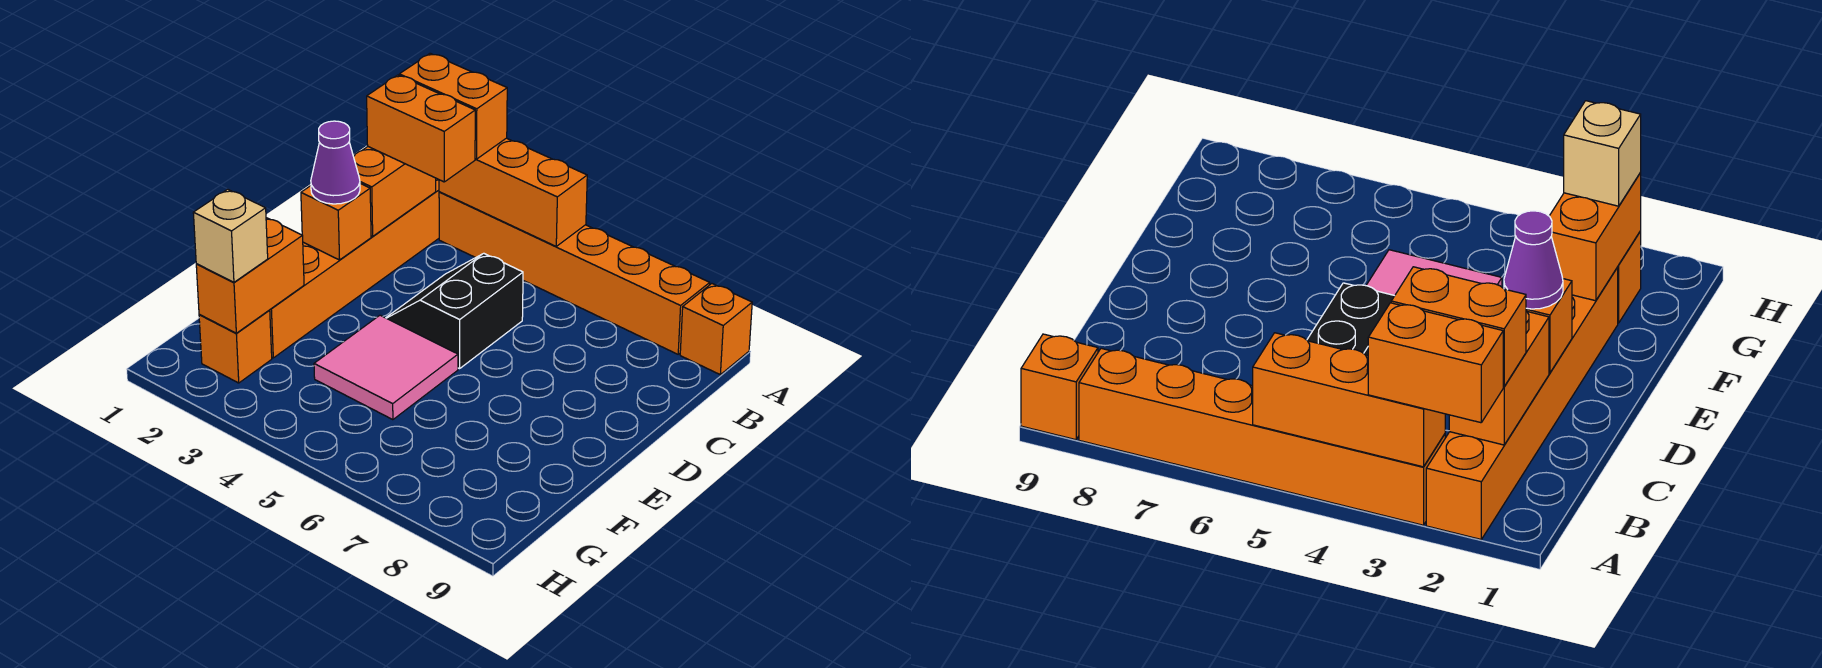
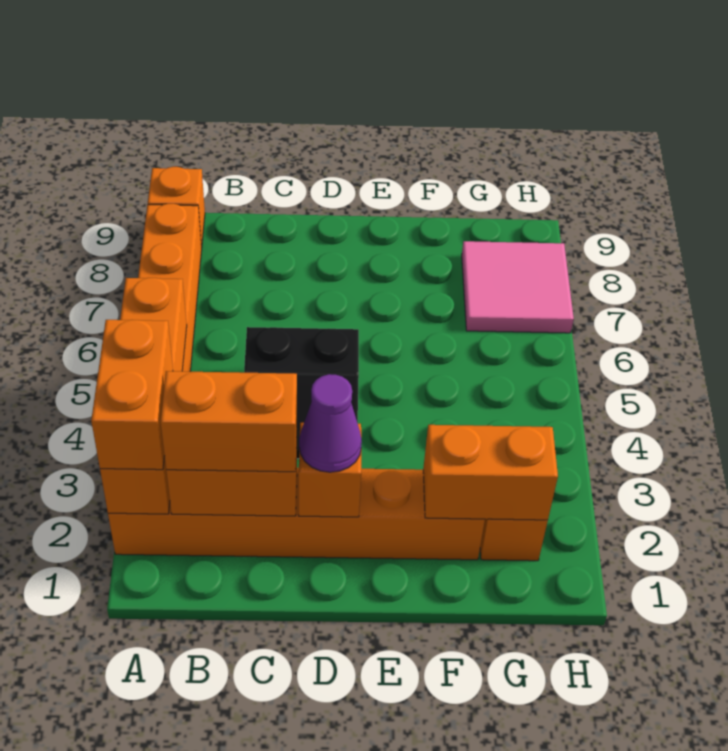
orange 1x3 brick [439,138,587,246] -> orange 1x4 brick [100,278,187,514]
orange 1x2 brick [367,75,475,182] -> orange 1x2 brick turned to [161,371,297,472]
pink 2x2 tile [314,315,458,420] -> pink 2x2 tile moved to [462,241,574,333]
tan 1x1 brick [193,189,268,282] -> none

